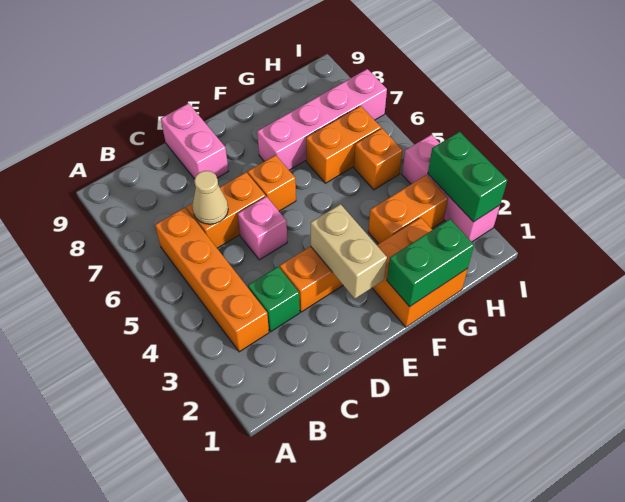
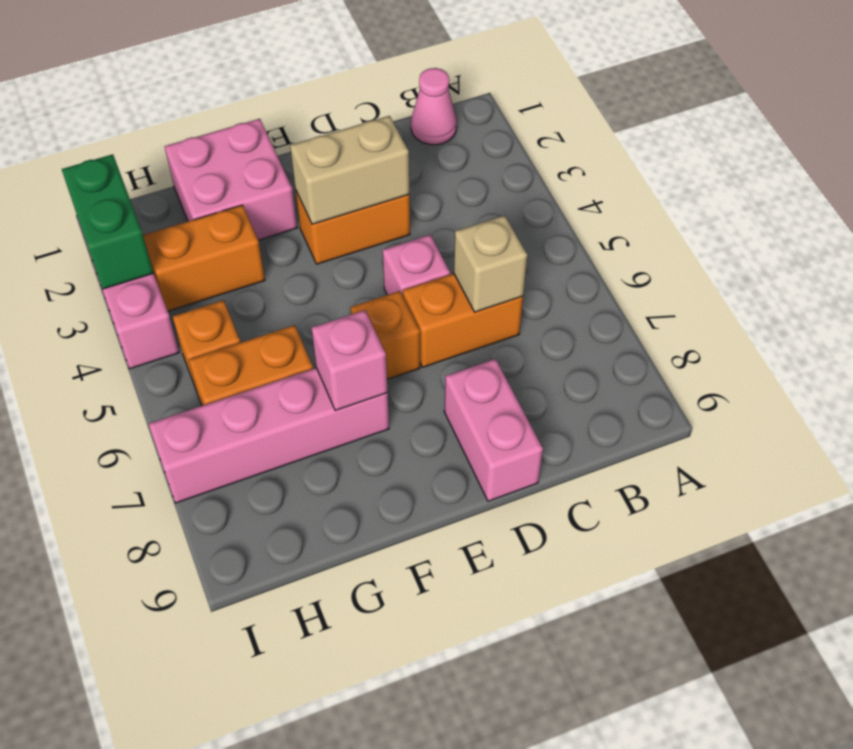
none -> pink 1x1 cone [411,68,457,145]
orange 1x4 brick [155,208,269,352] -> none
green 1x1 brick [248,267,300,332] -> none
tan 1x1 cone [192,171,228,224] -> tan 1x1 brick [454,215,527,312]
tan 1x2 brick [311,204,387,299] -> tan 1x2 brick turned to [290,116,409,224]
orange 2x2 brick [372,218,467,327] -> pink 2x2 brick [165,119,297,240]
green 1x2 brick [387,219,474,307] -> none
none -> pink 1x1 brick [312,310,388,411]

